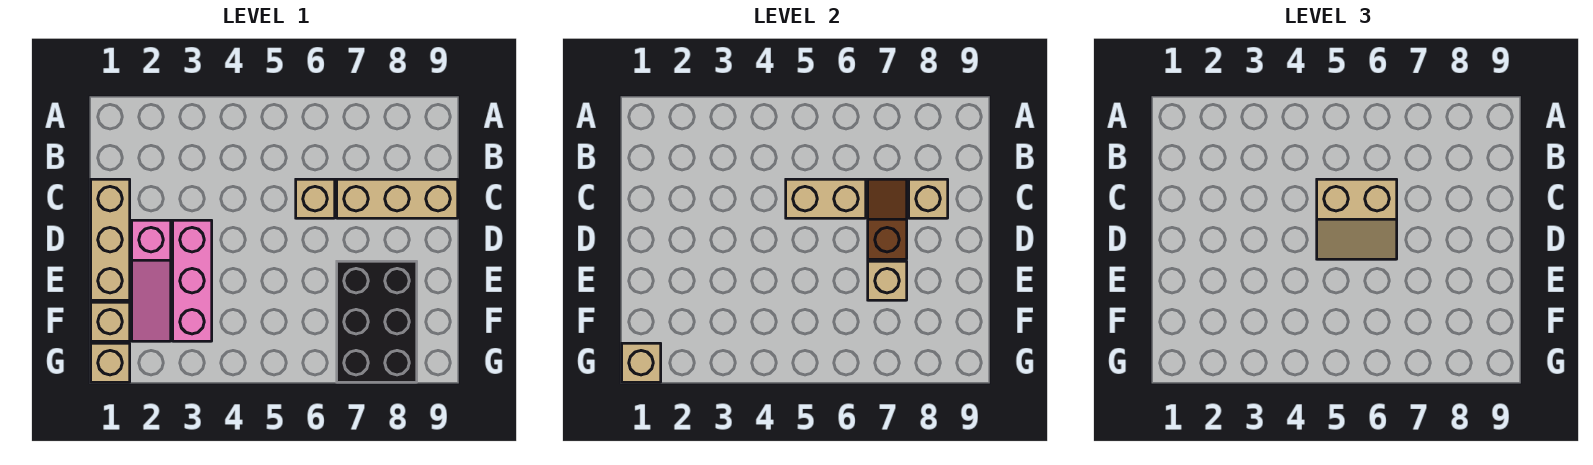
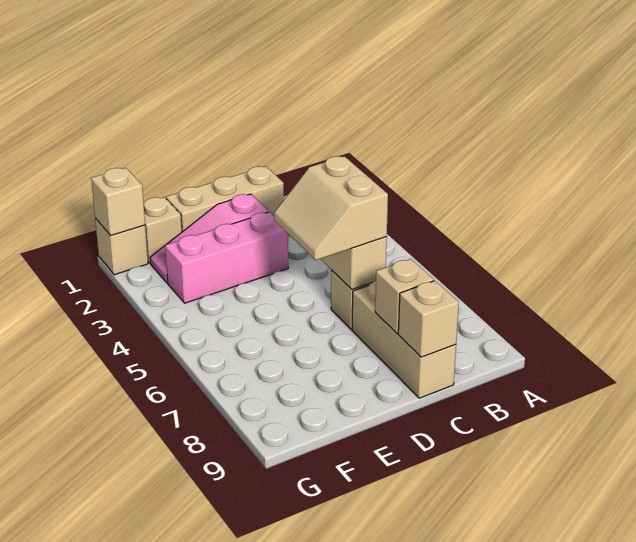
brown 1x2 slope [868,179,907,259] -> none
black 2x3 brick [337,261,417,382] -> none
tan 1x1 brick [868,261,907,300] -> tan 1x1 brick moved to [398,281,459,357]

